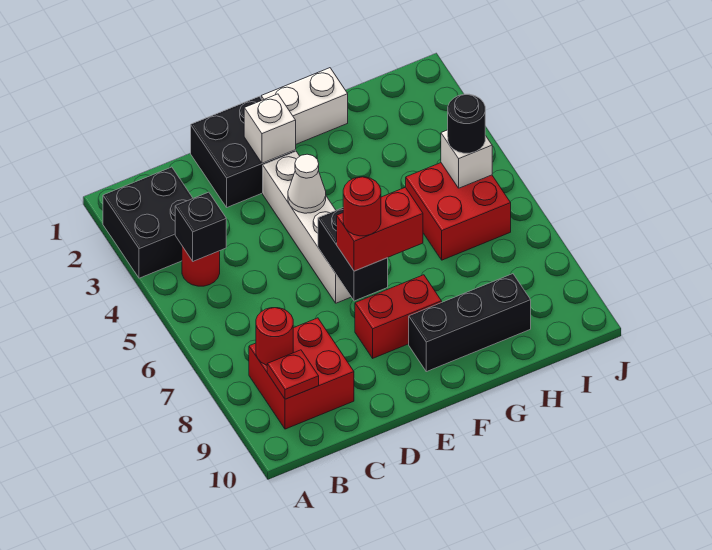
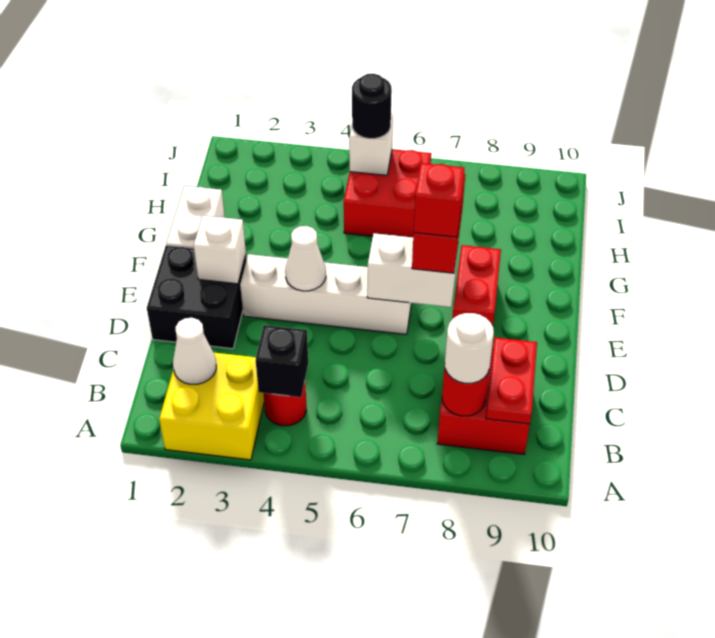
black 2x2 brick [103,167,193,278] -> yellow 2x2 brick [159,352,264,460]
none -> white 1x1 cone [173,318,216,384]
none -> white 1x1 round brick [445,313,494,383]
red 1x1 plate [267,350,319,399] -> red 1x2 plate [486,338,537,424]
black 1x2 brick [318,208,388,301] -> white 1x2 brick [367,233,458,307]
red 1x1 round brick [343,177,381,236] -> red 1x1 brick [414,163,464,237]
black 1x3 brick [409,274,531,372] -> none

